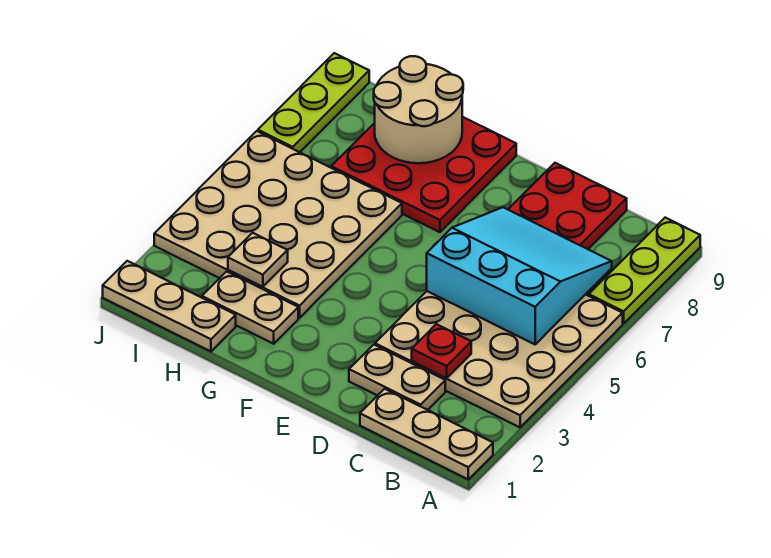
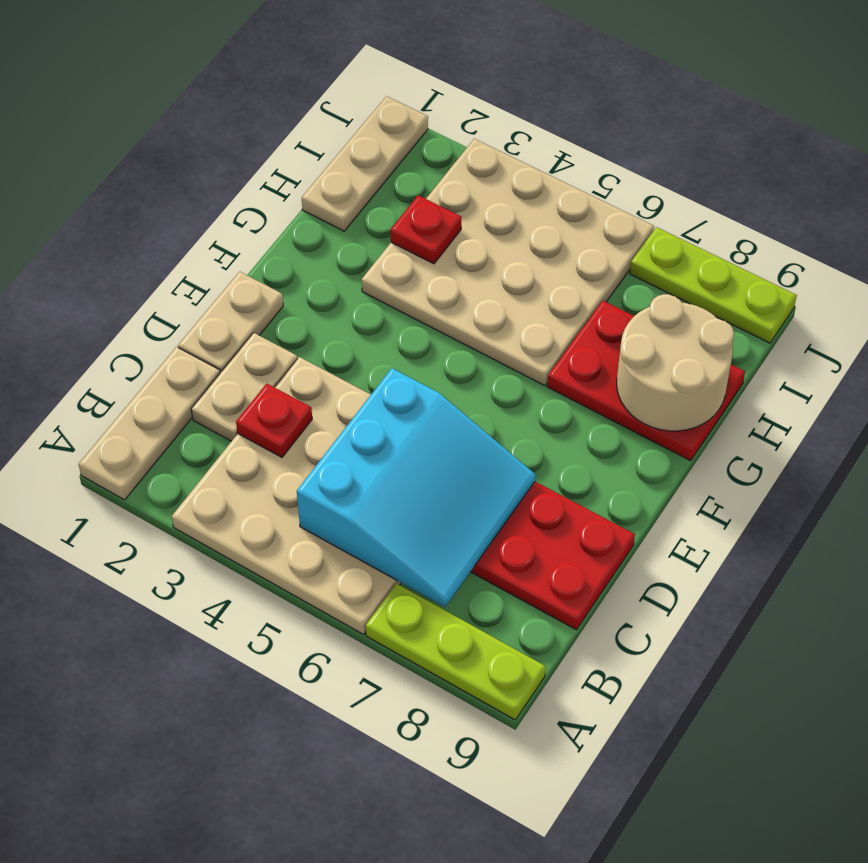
red 3x3 plate [331,117,516,232] -> red 2x3 plate [547,301,745,461]
tan 1x2 plate [202,271,298,344] -> tan 1x2 plate moved to [178,272,283,373]
tan 1x1 plate [228,233,288,287] -> red 1x1 plate [391,195,461,264]

